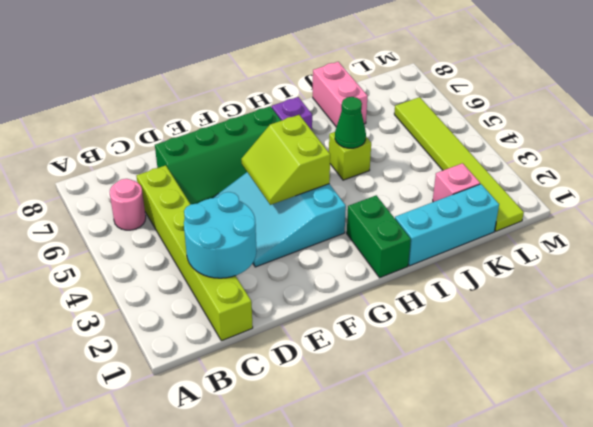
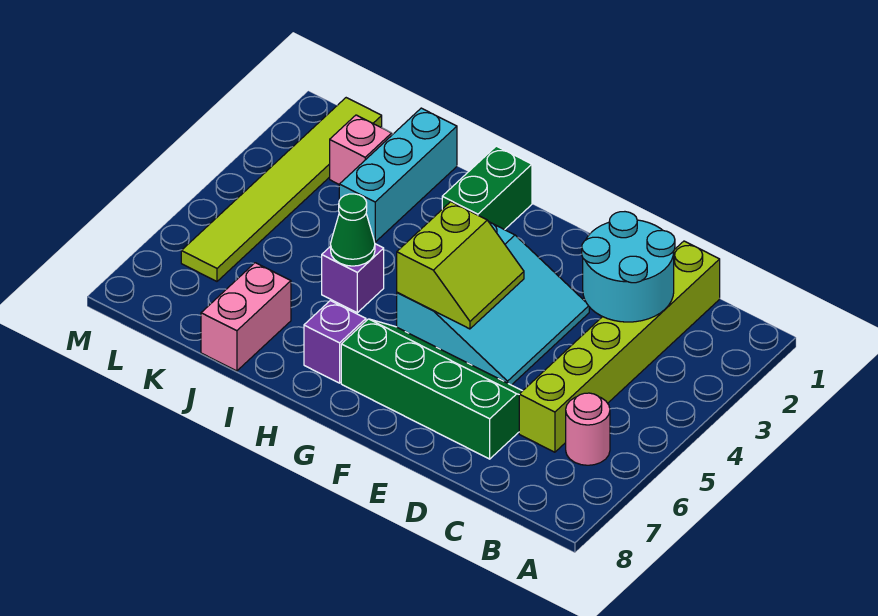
cyan 1x3 brick [395,184,499,266] -> cyan 1x3 brick turned to [339,108,457,242]
lime 1x1 brick [329,132,371,180] -> purple 1x1 brick [322,244,384,313]

